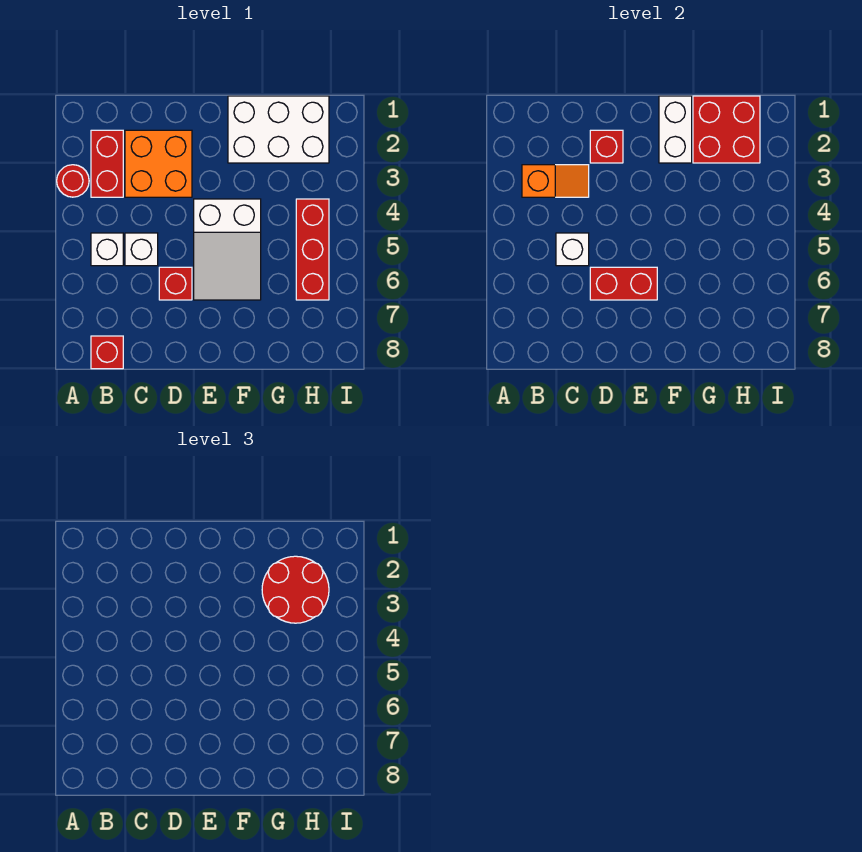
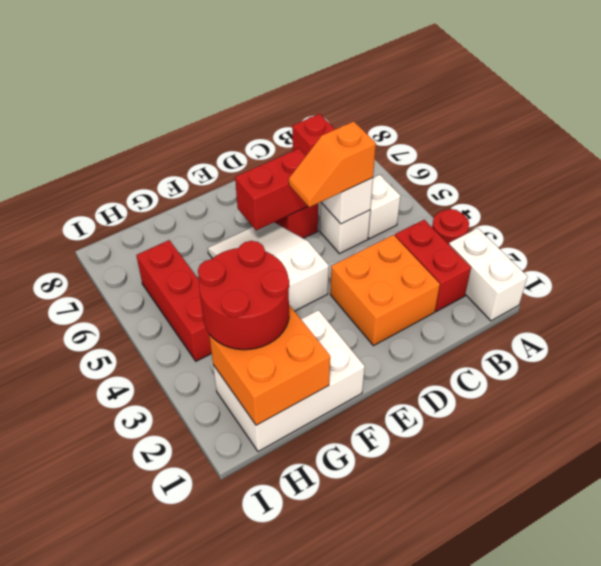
orange 1x2 slope [522,165,589,197] -> orange 1x2 slope moved to [289,121,376,207]
red 1x1 brick [590,130,623,163] -> none
white 1x2 brick [659,96,692,163] -> white 1x2 brick moved to [449,228,527,321]
red 2x2 brick [693,96,760,163] -> orange 2x2 brick [209,305,330,425]

